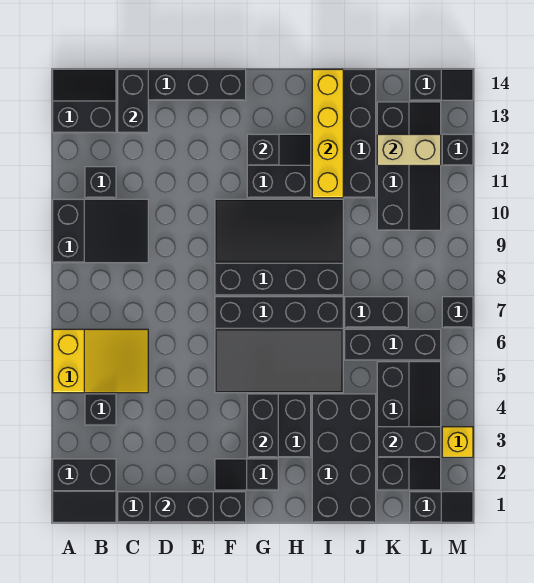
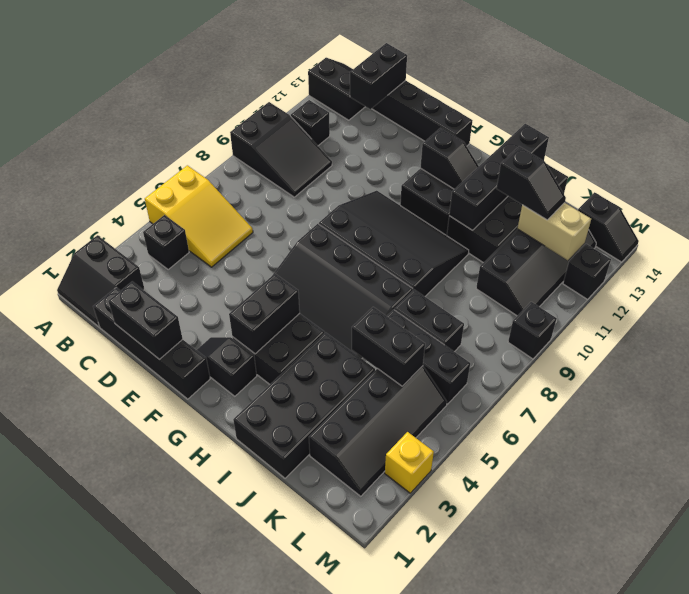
yellow 1x4 brick [312,69,343,198] -> black 1x4 brick [449,124,549,230]
black 1x2 brick [377,427,441,457] -> black 1x2 brick moved to [352,307,425,386]
black 1x2 slope [410,492,473,522] -> black 1x2 slope moved to [497,146,566,220]
black 1x1 brick [442,297,473,328] -> black 1x1 brick moved to [508,302,557,359]

